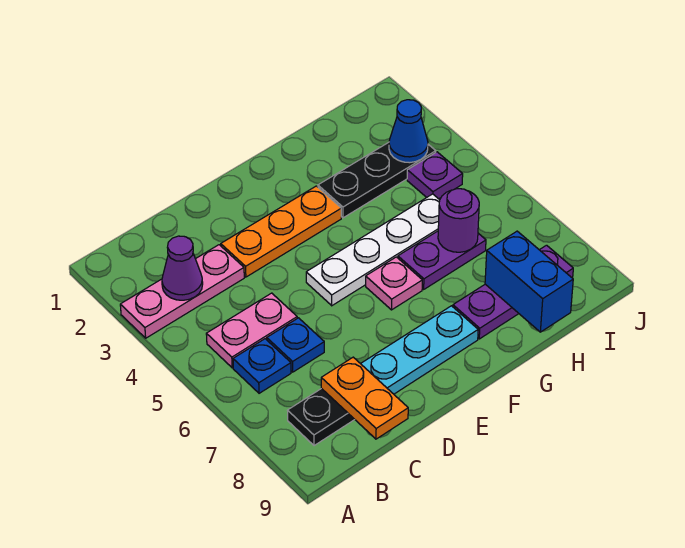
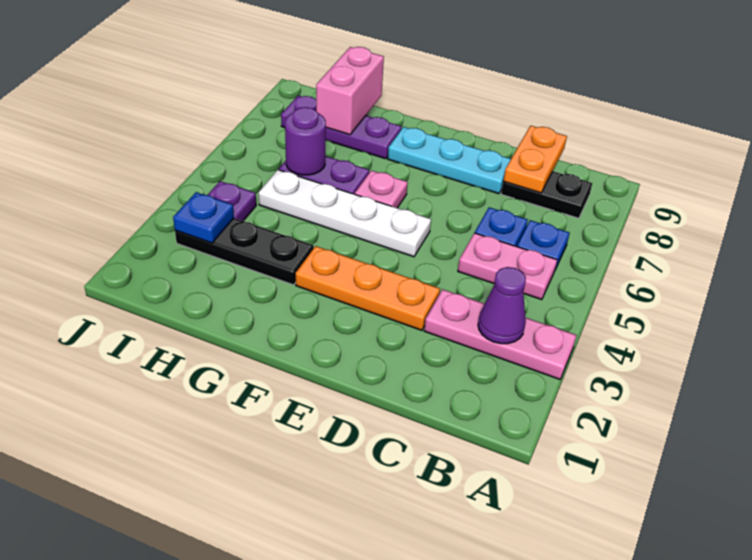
blue 1x2 brick [485,231,573,332] -> pink 1x2 brick [316,47,384,135]
blue 1x1 cone [389,100,428,163] -> blue 1x1 plate [173,192,234,243]

